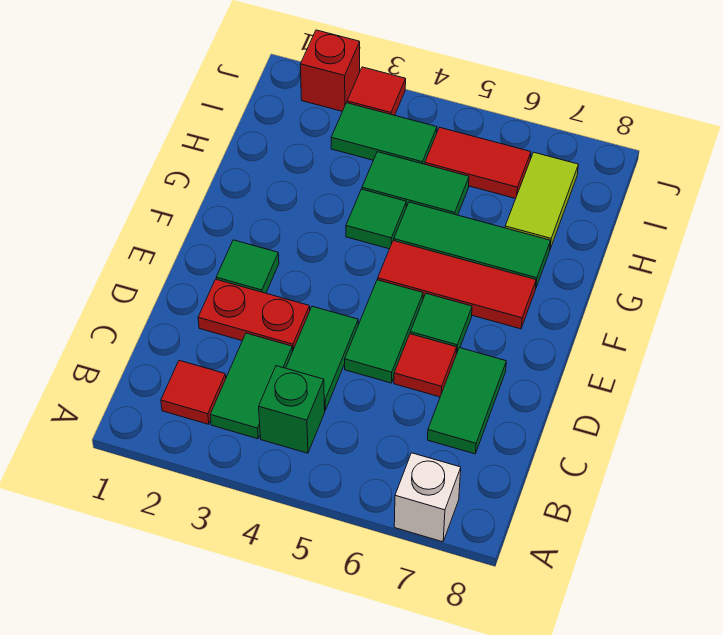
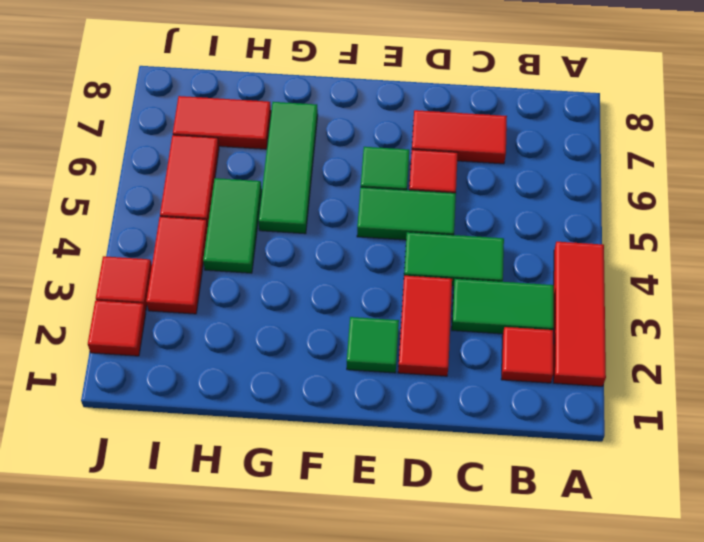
white 1x1 brick [394,453,461,542] -> none
green 1x1 brick [259,366,325,453] -> none
green 1x2 tile [428,348,506,454] -> red 1x2 tile [412,110,507,164]
red 1x2 plate [198,279,310,352] -> red 1x2 tile [398,276,452,376]
red 1x3 tile [378,241,536,329] -> red 1x3 tile moved to [553,242,606,386]
green 1x1 tile [346,189,406,249] -> none
lime 1x2 tile [505,152,578,249] -> red 1x2 tile [173,96,271,149]
green 1x2 tile [331,103,437,164] -> red 1x2 tile [146,217,208,314]
red 1x1 brick [300,30,360,111] -> red 1x1 tile [88,301,146,356]

